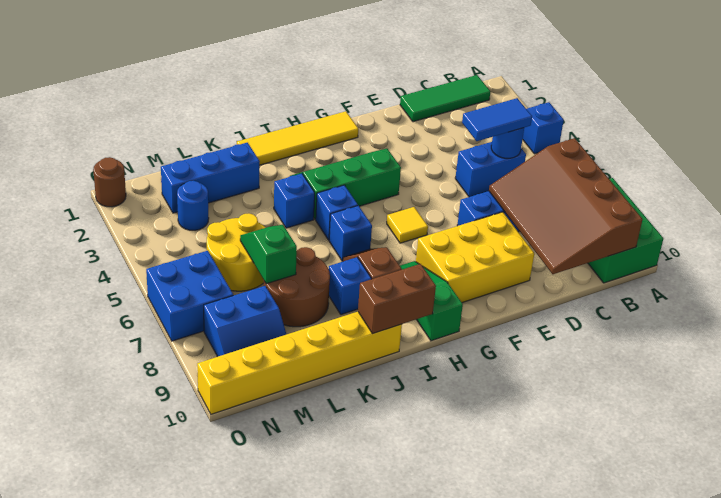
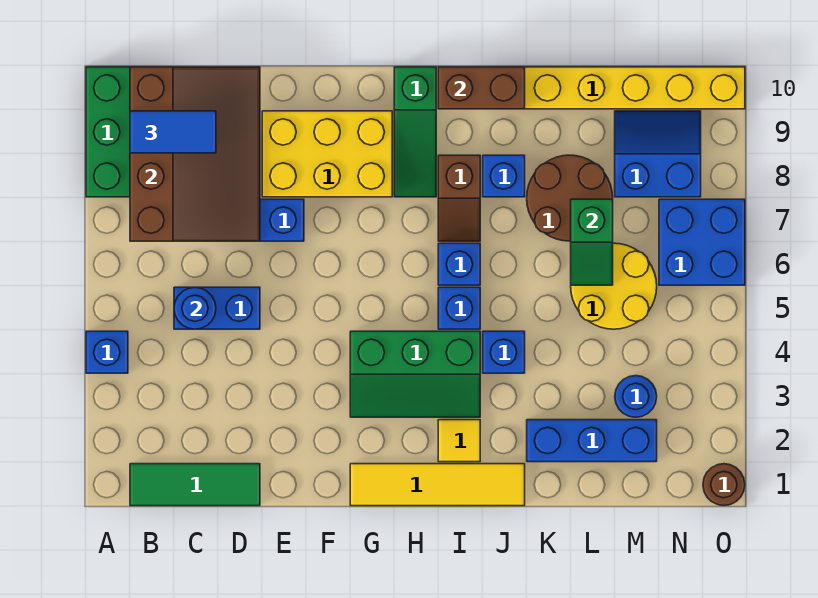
blue 1x2 tile [462,98,532,141] -> blue 1x2 tile moved to [130,111,216,153]
yellow 1x1 tile [387,207,428,243] -> yellow 1x1 tile moved to [438,420,480,462]

